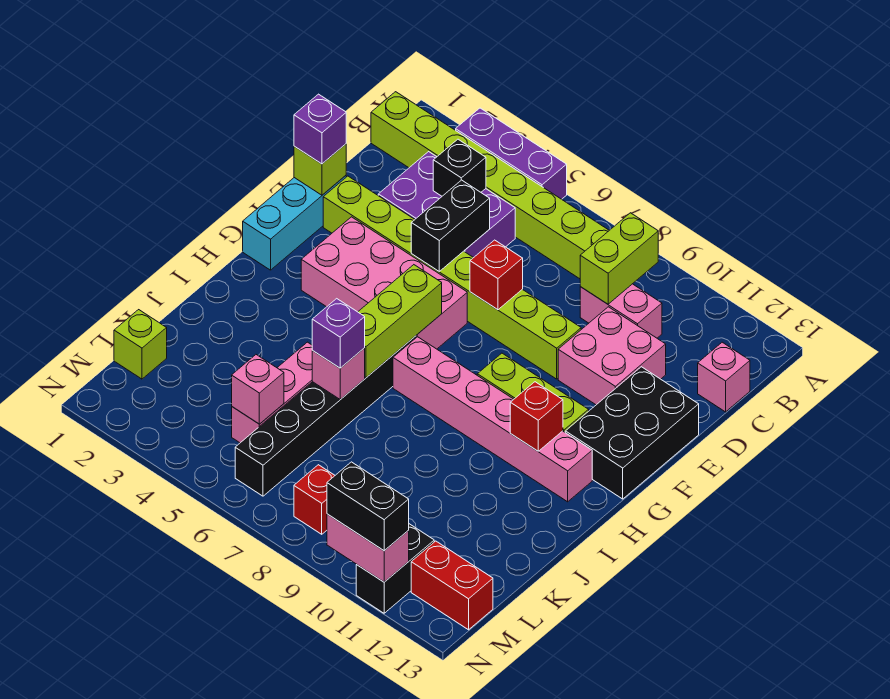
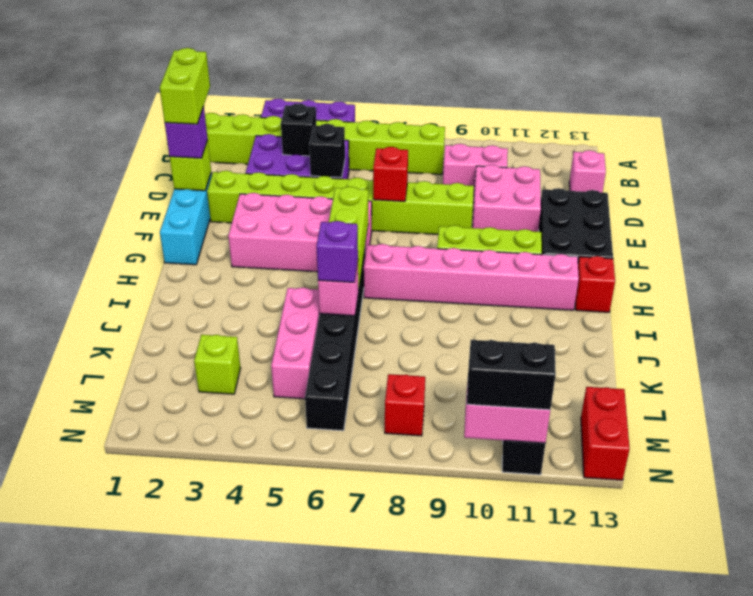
lime 1x2 brick [580,213,658,304] -> lime 1x2 brick moved to [160,48,210,124]
black 1x2 brick [411,180,490,271] -> black 1x1 brick [309,124,345,177]
red 1x1 brick [510,382,563,451] -> red 1x1 brick moved to [575,256,615,312]
lime 1x1 brick [114,310,167,379] -> lime 1x1 brick moved to [194,335,240,394]
pink 1x1 brick [232,355,284,424] -> none
red 1x2 brick [411,541,493,630] -> red 1x2 brick turned to [581,387,630,480]

